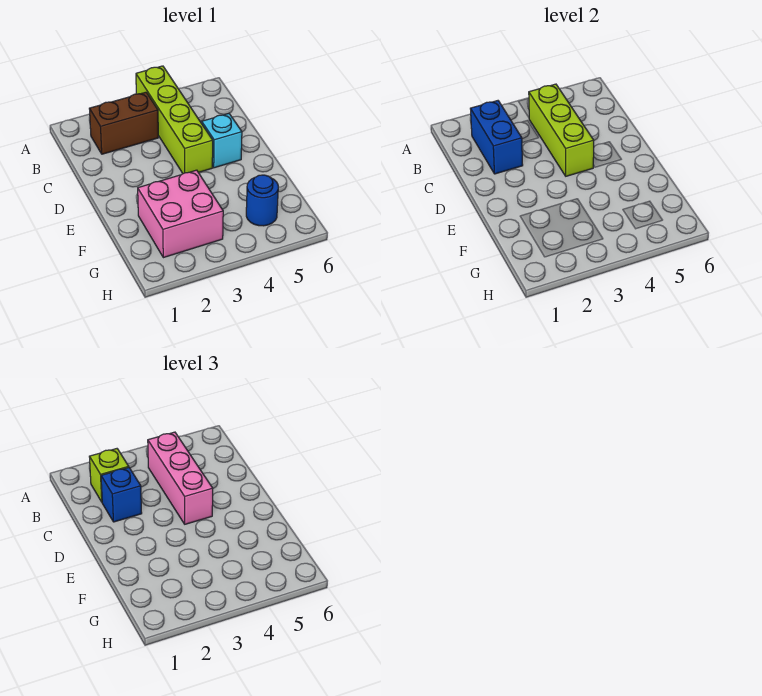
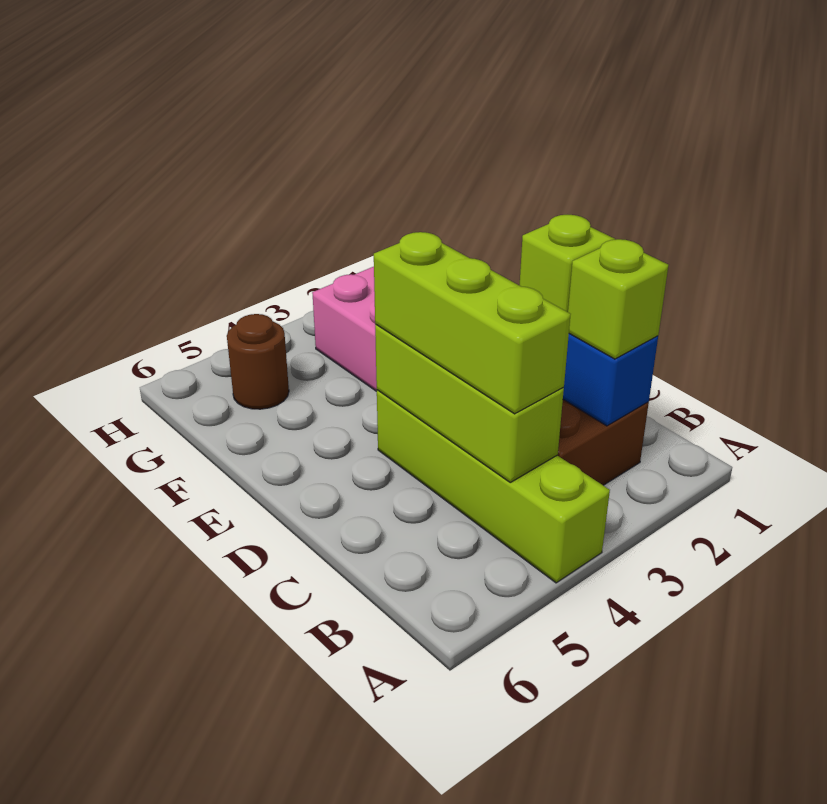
pink 1x3 brick [148,432,213,524] -> lime 1x3 brick [374,232,571,414]
blue 1x1 brick [101,468,142,522] -> lime 1x1 brick [520,215,615,312]
cyan 1x1 brick [202,114,242,168] -> none
blue 1x1 round brick [246,175,278,226] -> brown 1x1 round brick [227,314,289,409]

